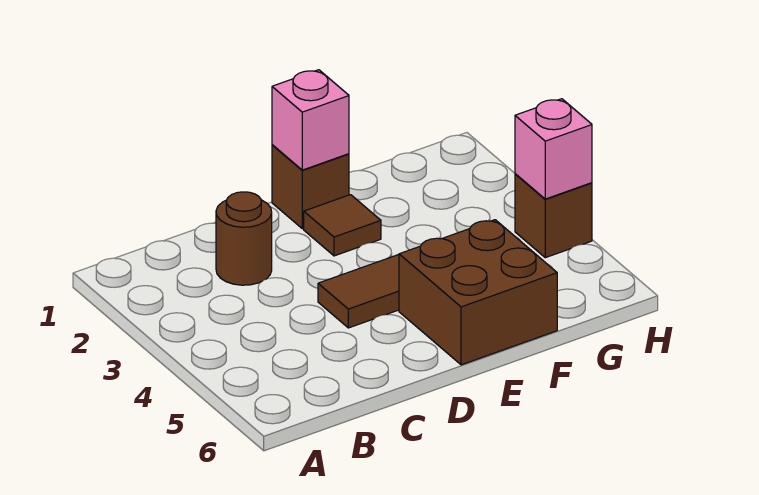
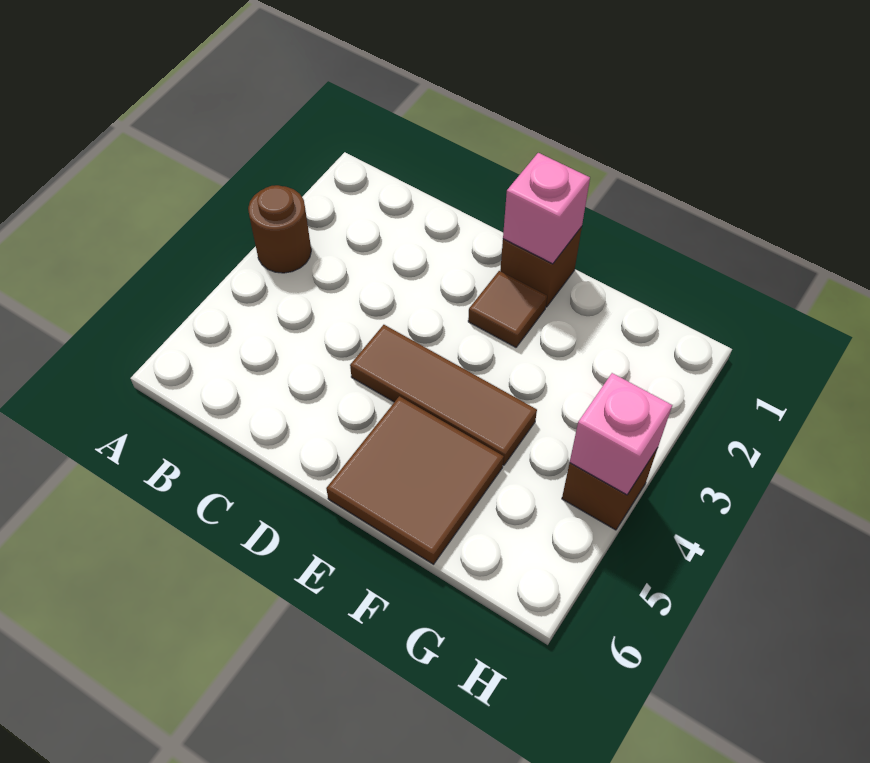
brown 1x1 round brick [216,192,272,285] -> brown 1x1 round brick moved to [248,185,311,273]
brown 2x2 brick [399,220,557,365] -> brown 2x2 tile [326,396,504,564]

